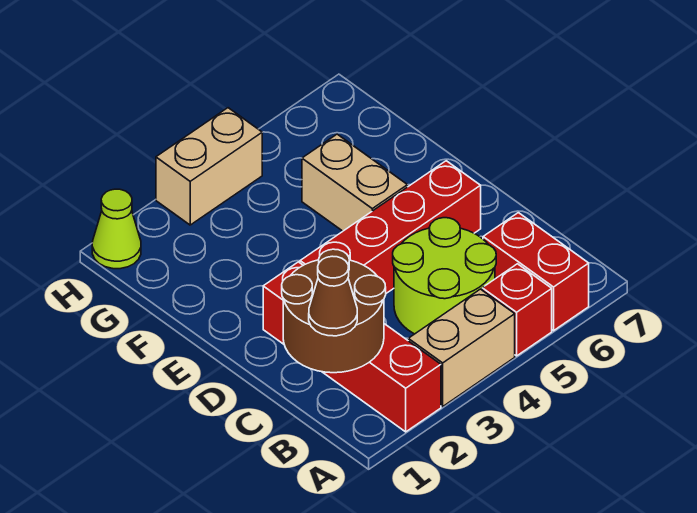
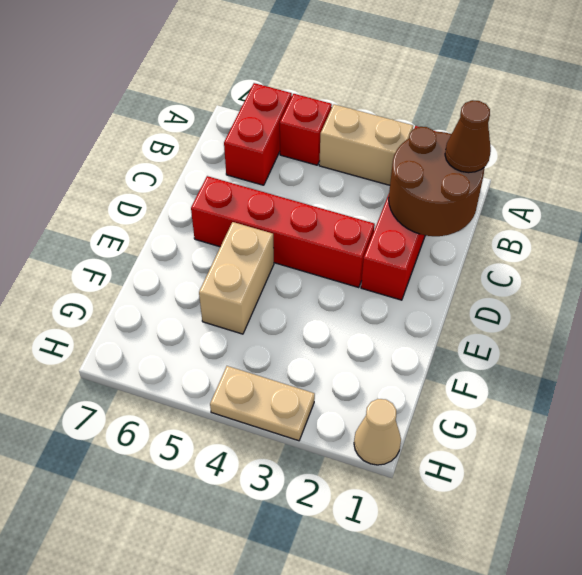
lime 2x2 round brick [393,218,496,334] -> none
lime 1x1 cone [92,189,141,269] -> tan 1x1 cone [354,399,401,465]
tan 1x2 brick [156,108,262,225] -> tan 1x2 plate [210,366,315,441]

